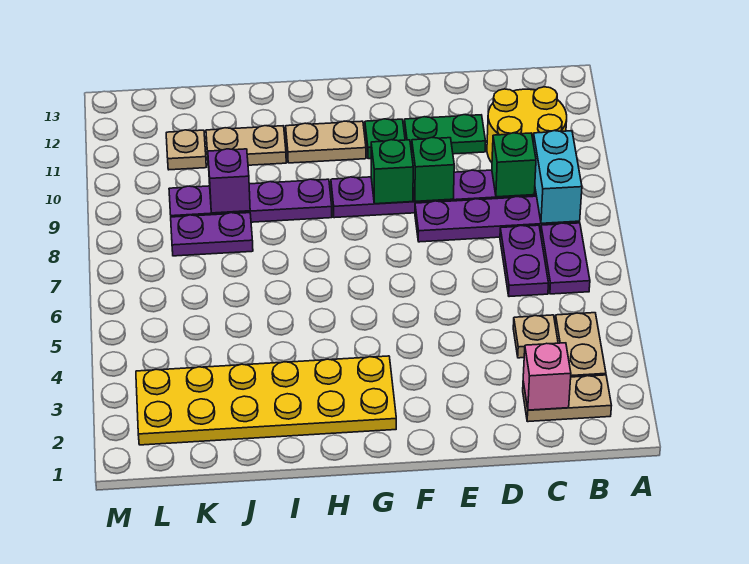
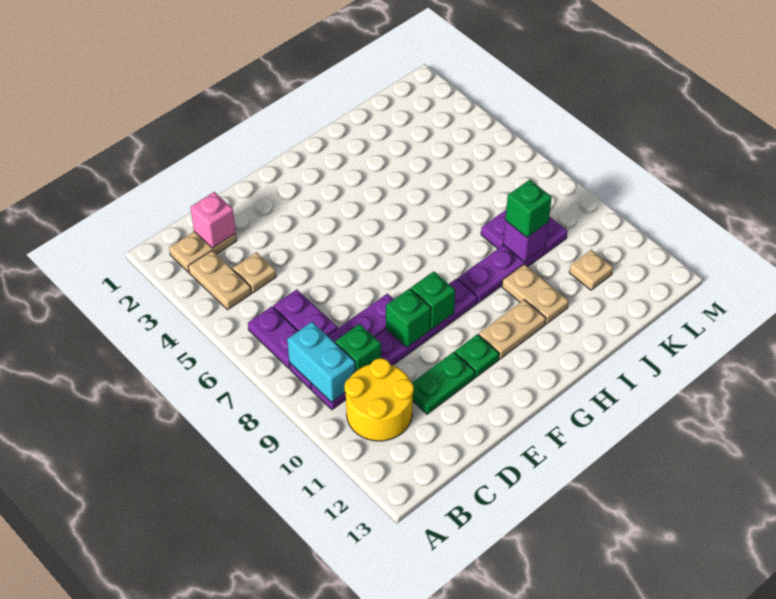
yellow 2x6 plate [136,356,396,445] -> none
tan 1x2 plate [206,126,286,167] -> tan 1x2 plate turned to [502,264,569,324]
none -> green 1x1 brick [506,180,552,237]

